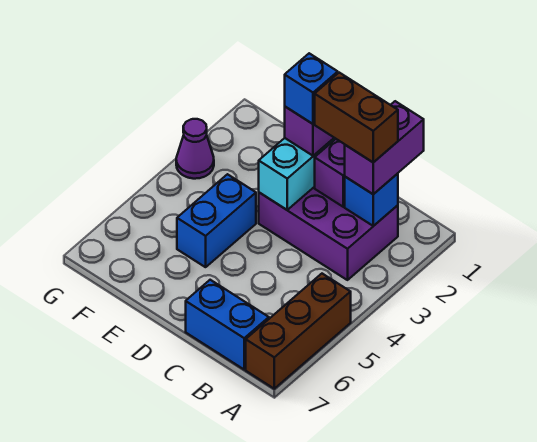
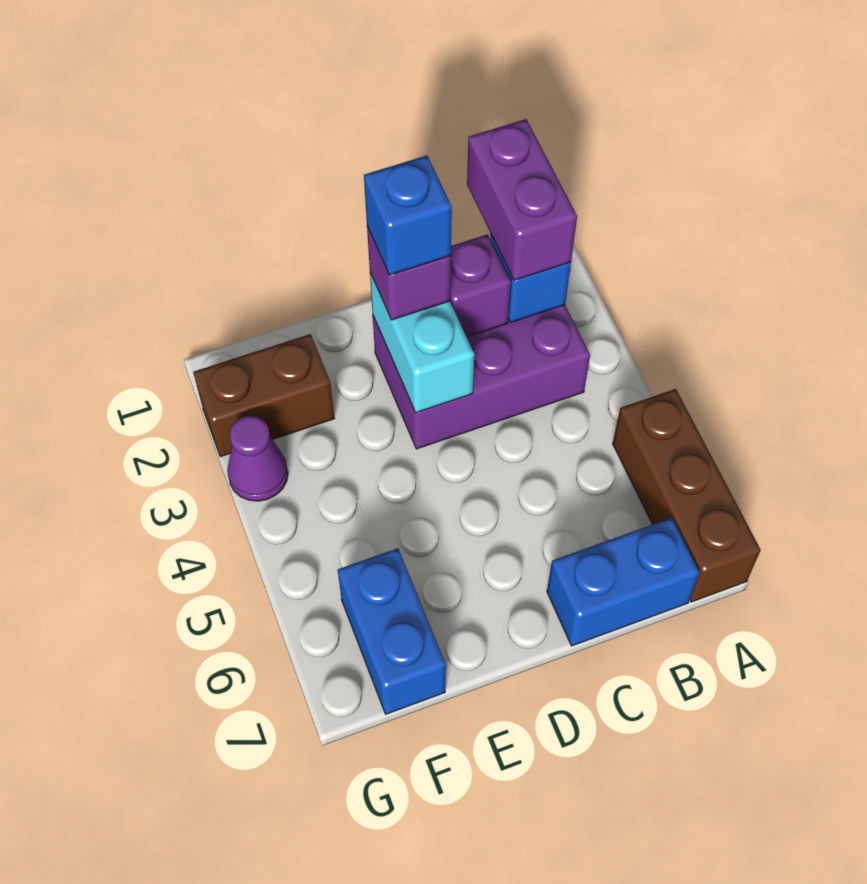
brown 1x2 brick [315,73,398,162] -> brown 1x2 brick moved to [193,334,335,457]
blue 1x2 brick [177,174,256,267] -> blue 1x2 brick moved to [338,548,446,714]

